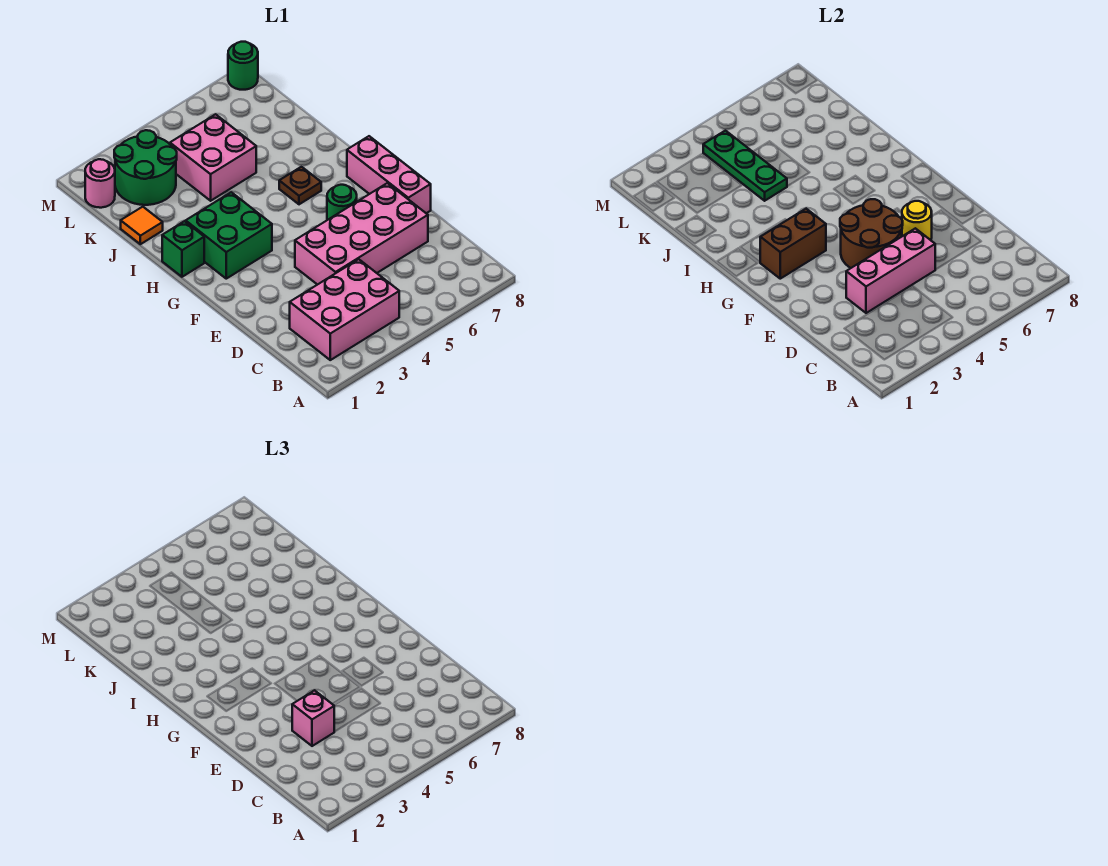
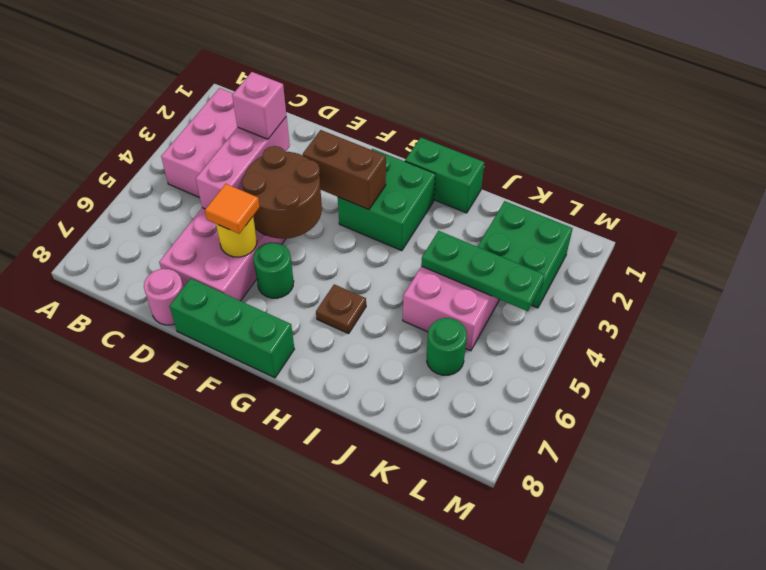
pink 1x3 brick [347,136,431,213] -> green 1x3 brick [169,279,294,378]
brown 1x2 brick [760,209,826,279] -> brown 1x2 brick turned to [303,130,386,210]
green 1x1 brick [162,221,204,277] -> green 1x2 brick [405,138,484,213]
orange 1x1 tile [121,207,163,244] -> orange 1x1 tile moved to [205,184,260,234]
green 2x2 round brick [114,130,177,205] -> green 2x2 brick [478,201,573,308]
pink 1x1 round brick [85,159,115,208] -> pink 1x1 round brick moved to [144,269,183,325]
green 1x1 round brick [228,42,258,90] -> green 1x1 round brick moved to [427,318,467,375]

